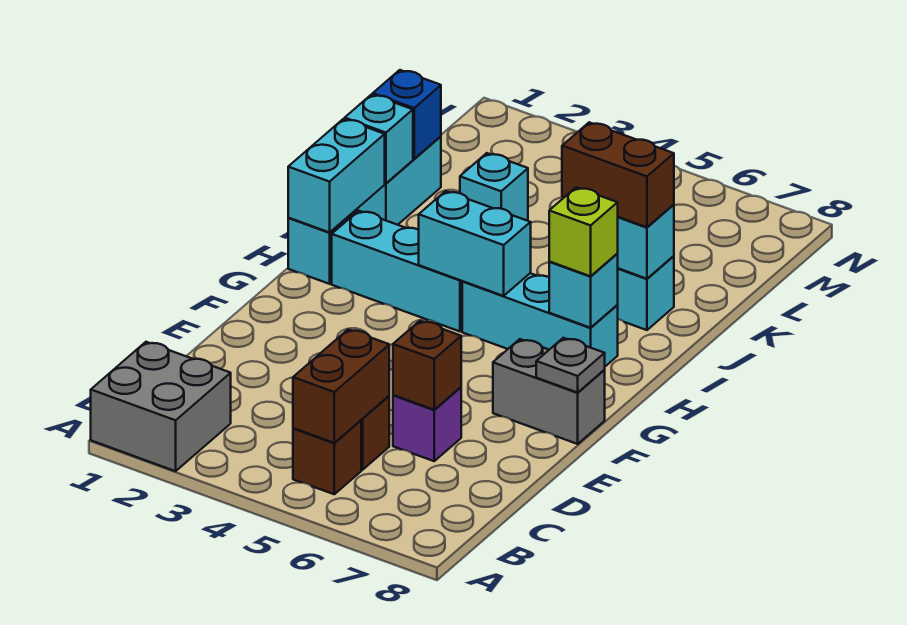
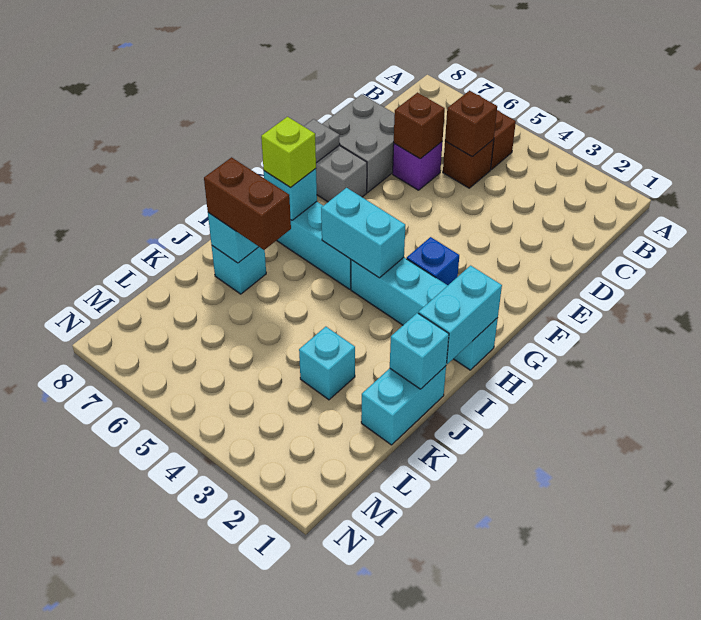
grey 2x2 brick [91,342,231,471] -> grey 2x2 brick moved to [322,94,395,192]
brown 1x2 brick [293,329,389,443] -> brown 1x1 brick [445,91,497,157]
blue 1x1 brick [373,70,441,159] -> blue 1x1 brick moved to [407,237,459,285]

